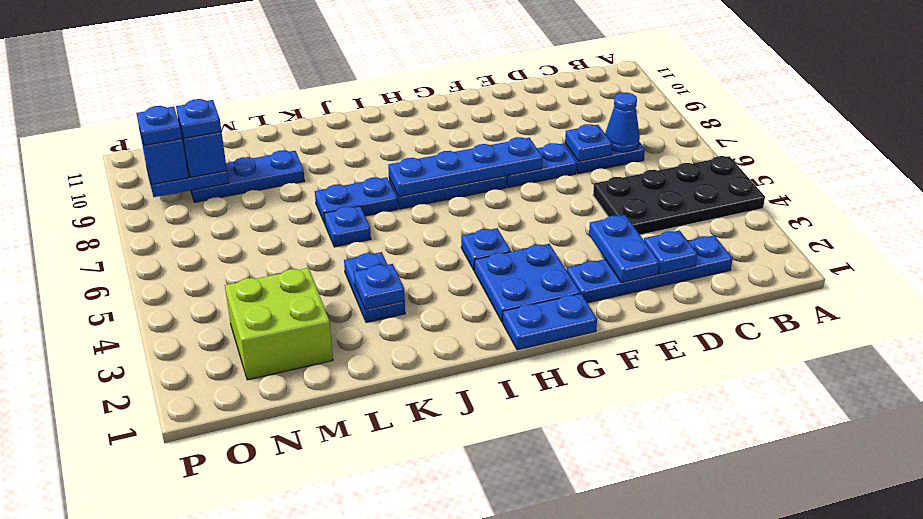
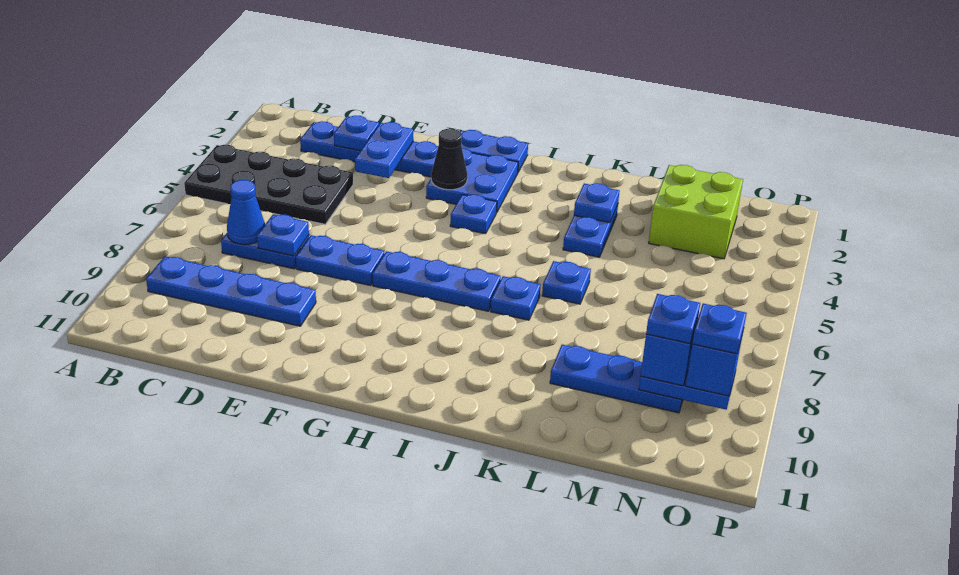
blue 1x4 plate [388,137,543,197] -> blue 1x4 plate moved to [146,256,316,326]
none -> black 1x1 cone [431,129,467,190]
blue 1x2 plate [315,177,398,224] -> blue 1x1 plate [491,276,541,320]

